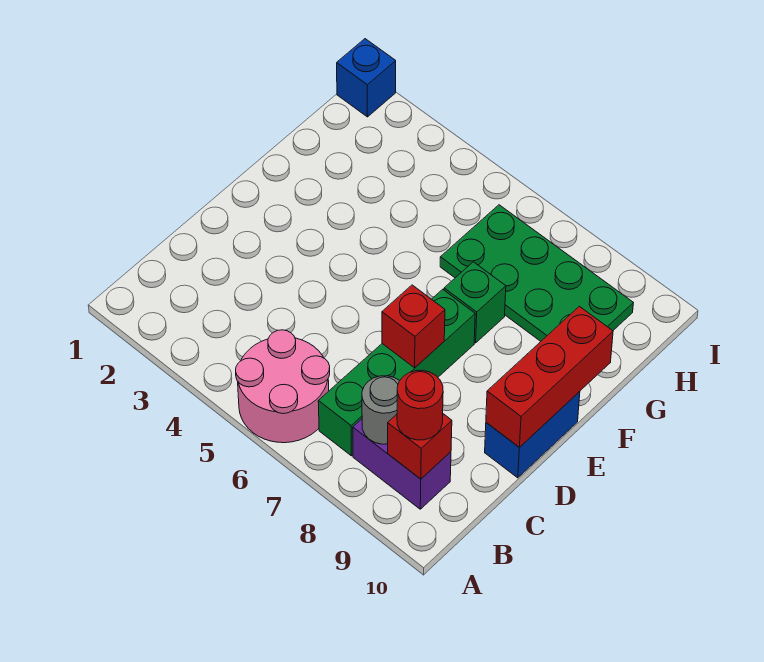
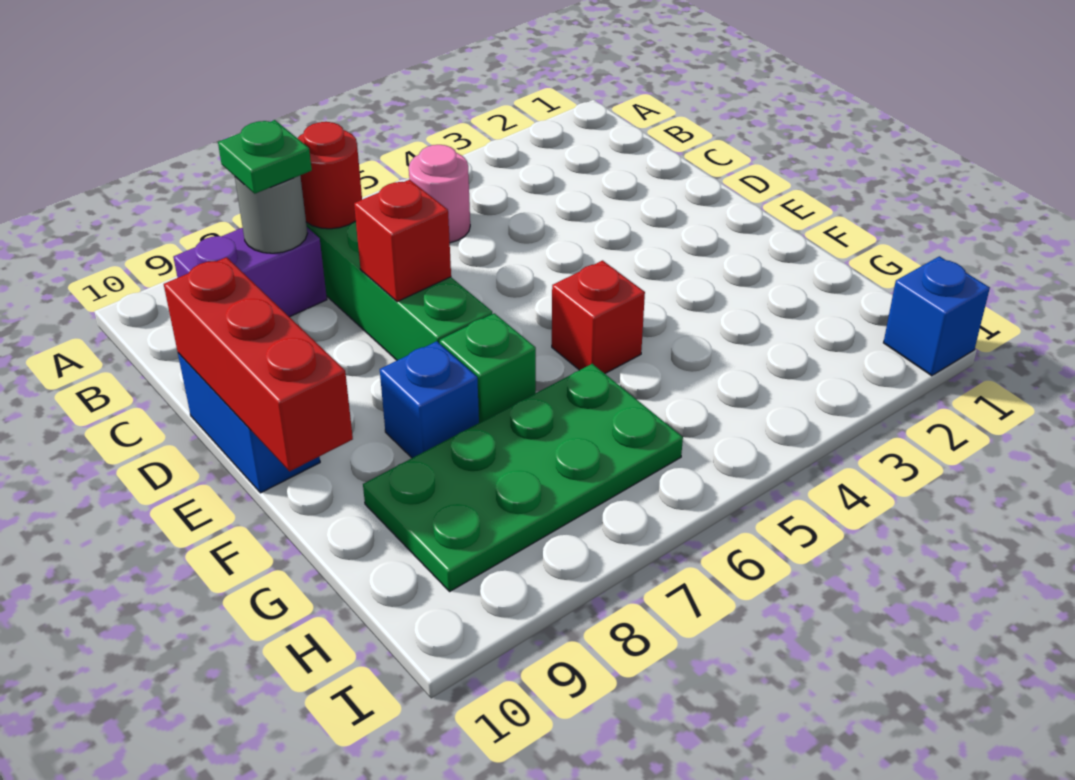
pink 2x2 round brick [236,330,330,443] -> pink 1x1 round brick [409,145,470,243]
none -> green 1x1 plate [218,120,312,194]
red 1x1 brick [388,414,452,479] -> red 1x1 brick moved to [552,261,645,374]
red 1x1 round brick [397,370,443,440] -> red 1x1 round brick moved to [298,122,362,229]
none -> blue 1x1 brick [380,341,479,458]

